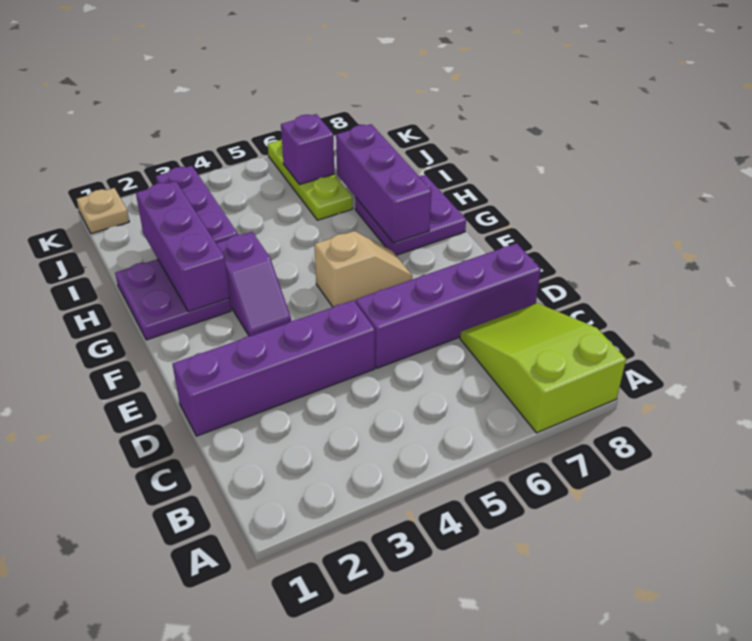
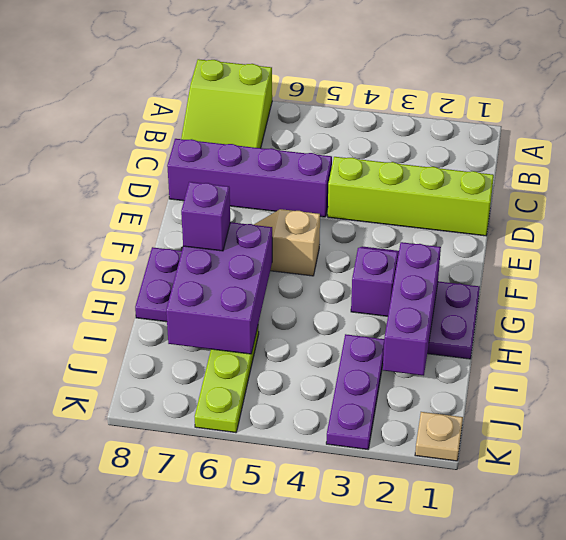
purple 1x4 brick [173,300,375,436] -> lime 1x4 brick [328,157,494,236]
purple 1x3 brick [336,124,432,243] -> purple 2x3 brick [166,222,272,354]
purple 1x1 brick [281,114,334,185] -> purple 1x1 brick moved to [181,182,230,251]

